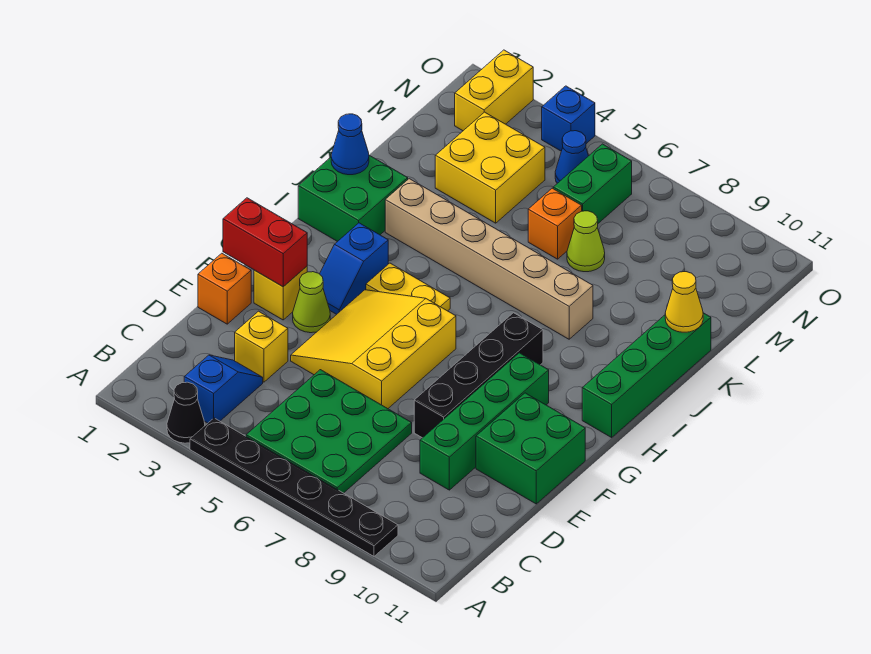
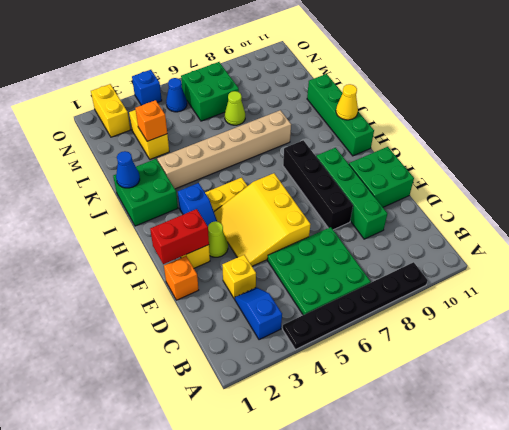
black 1x1 cone [167,382,205,443] -> none
yellow 1x1 cone [665,272,703,332] -> yellow 1x1 cone moved to [336,84,358,120]
yellow 2x2 brick [435,112,545,223] -> yellow 1x2 brick [129,110,169,159]
orange 1x1 brick [528,188,582,259] -> orange 1x1 brick moved to [135,100,167,141]
green 1x2 brick [553,144,632,223] -> green 2x2 brick [181,62,239,121]

